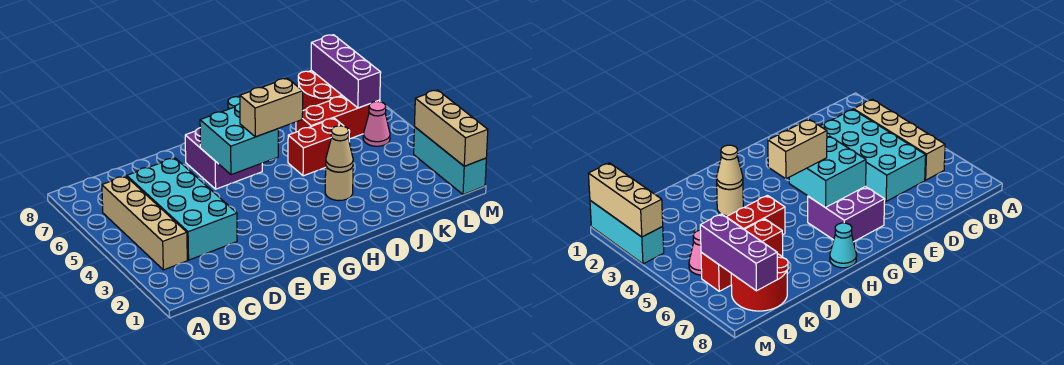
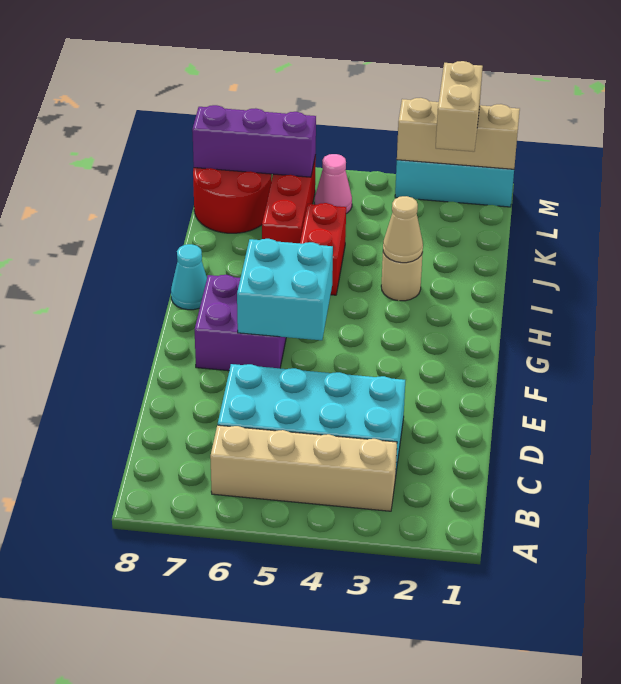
tan 1x2 brick [240,78,303,137] -> tan 1x2 brick moved to [436,61,483,152]

